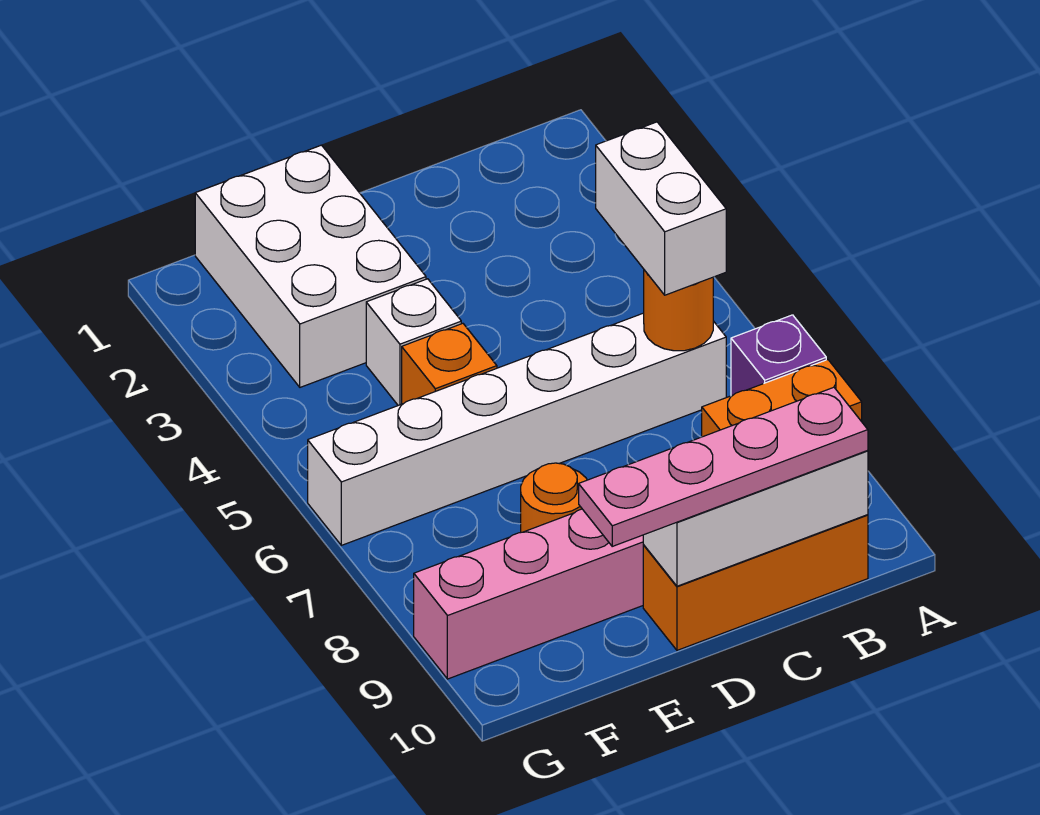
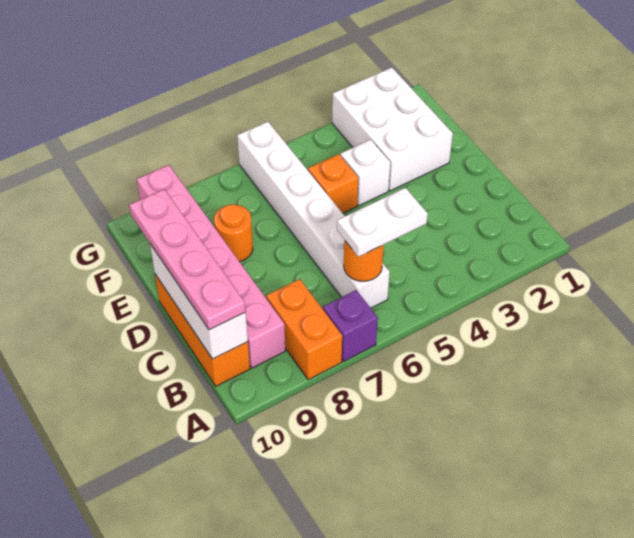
white 1x2 brick [596,122,726,295] -> white 1x2 plate [337,188,428,257]
white 2x3 brick [195,145,426,387] -> white 2x3 brick turned to [332,67,453,191]

